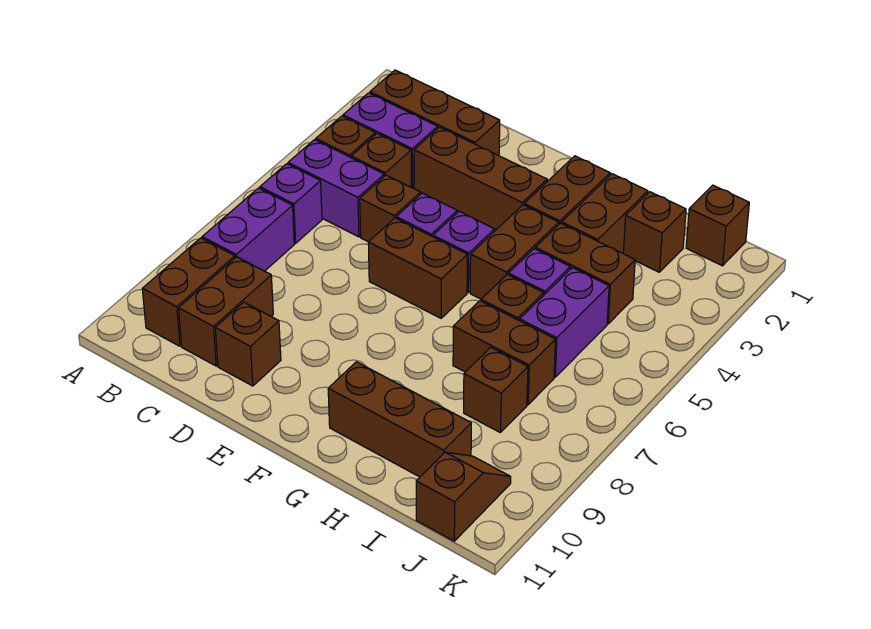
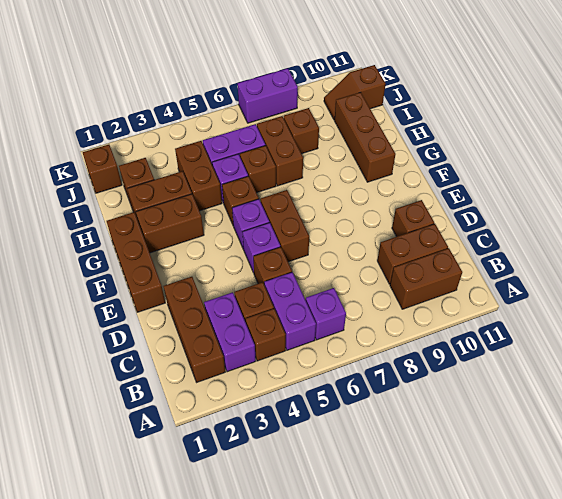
purple 1x2 brick [202,188,294,271] -> purple 1x2 brick moved to [237,68,298,123]
brown 1x3 brick [414,127,547,230] -> brown 1x3 brick moved to [107,212,165,312]
brown 1x2 brick [470,205,559,299] -> brown 1x1 brick [222,176,259,224]

